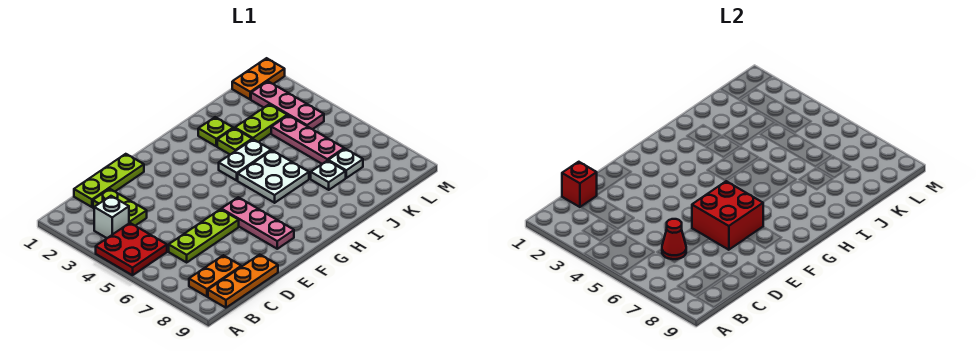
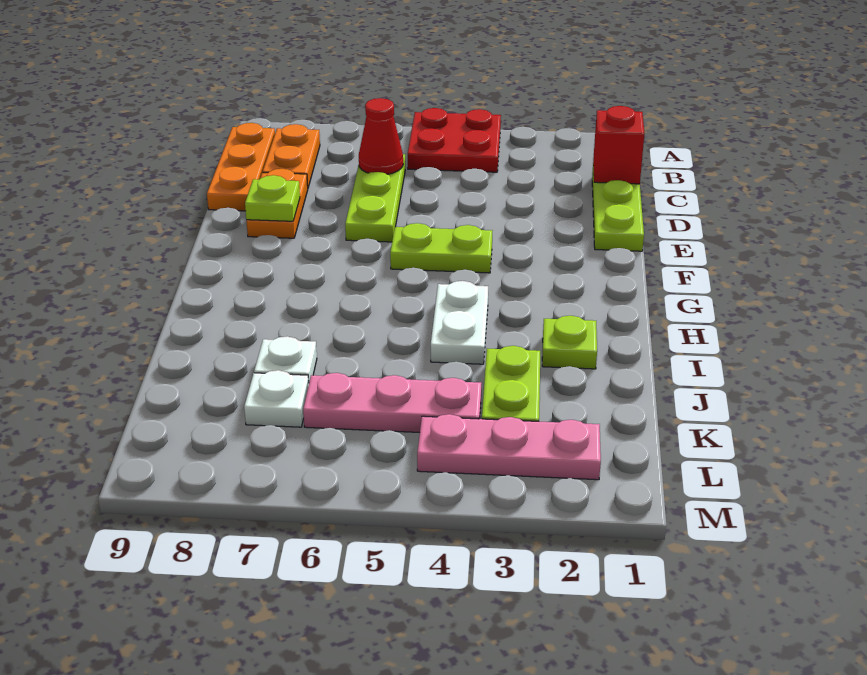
white 1x1 brick [94,196,129,238] -> none
lime 1x2 plate [93,189,147,226] -> lime 1x2 plate moved to [390,223,492,273]
red 2x2 brick [692,181,763,250] -> none
pink 1x3 plate [221,197,294,249] -> none
white 2x2 plate [238,151,309,203] -> none
lime 1x1 plate [217,128,252,154] -> lime 1x1 plate moved to [245,175,300,221]
orange 1x2 plate [232,58,285,99] -> orange 1x2 plate moved to [246,169,308,238]

